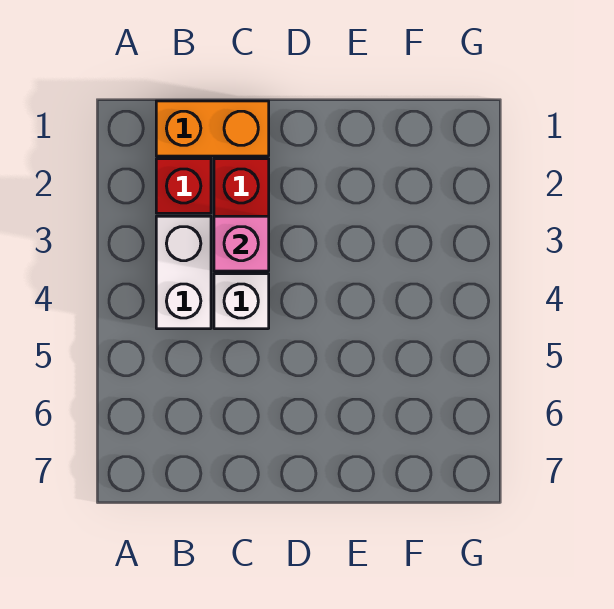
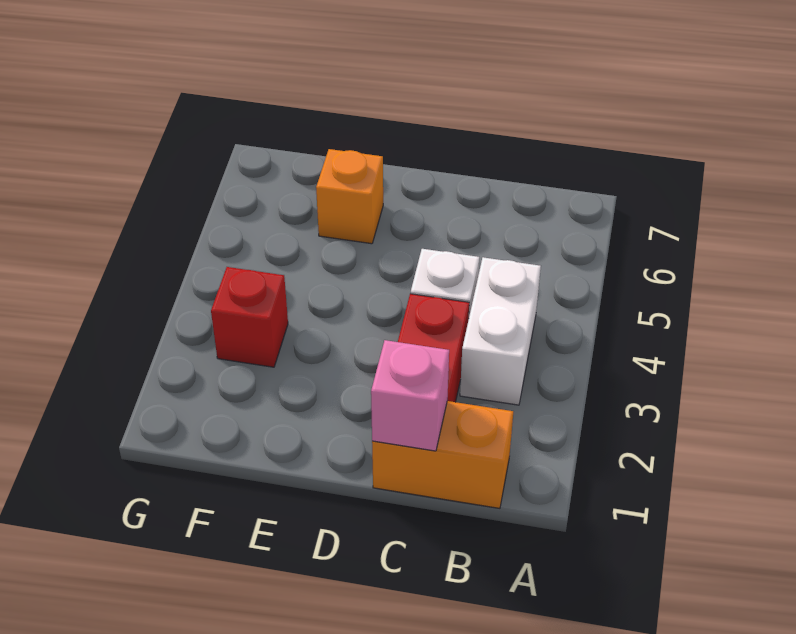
red 1x1 brick [156,159,211,213] -> red 1x1 brick moved to [211,267,288,367]
pink 1x1 brick [214,216,269,271] -> pink 1x1 brick moved to [371,340,449,451]
none -> orange 1x1 brick [316,149,383,244]

